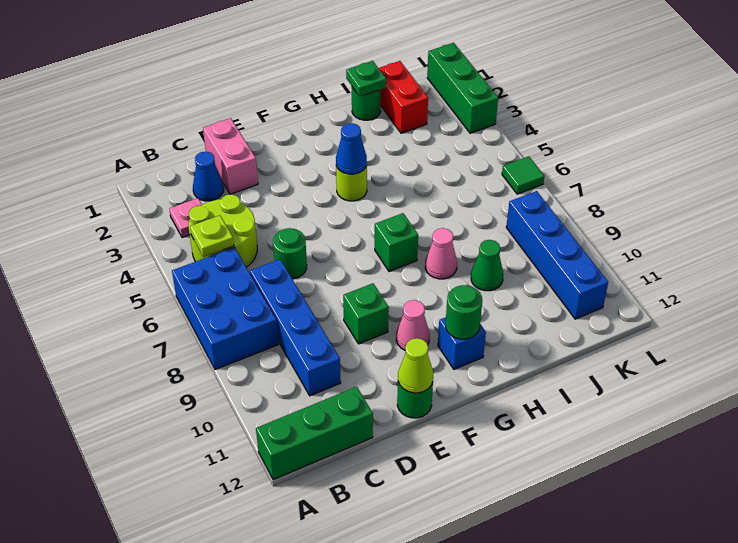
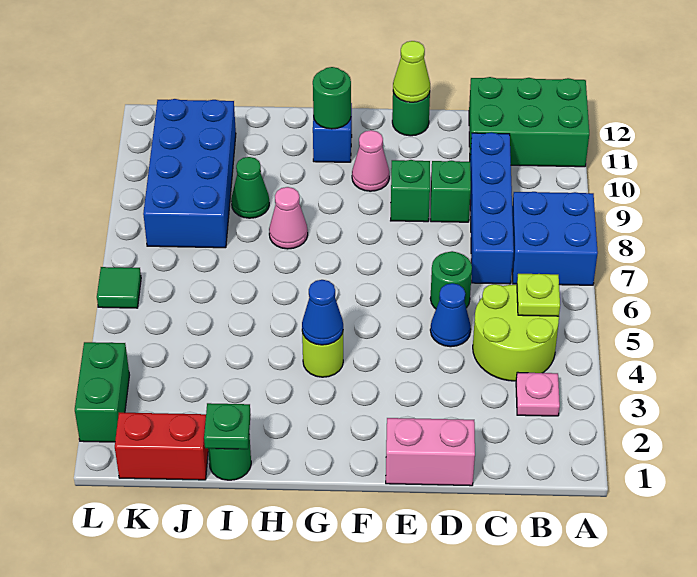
blue 2x3 brick [172,247,278,370] -> blue 2x2 brick [512,192,598,285]
green 1x3 brick [256,387,373,480] -> green 2x3 brick [469,77,589,167]
blue 1x1 cone [193,152,224,201] -> blue 1x1 cone moved to [430,283,471,347]
pink 1x2 brick [203,118,258,194] -> pink 1x2 brick turned to [386,418,475,486]
green 1x1 brick [375,213,418,271] -> green 1x1 brick moved to [431,161,471,222]
red 1x2 brick [379,61,428,133] -> red 1x2 brick turned to [115,413,208,480]
blue 1x4 brick [506,191,608,319] -> blue 2x4 brick [143,99,236,248]
green 1x3 brick [427,43,498,133] -> green 1x2 brick [75,342,129,442]

